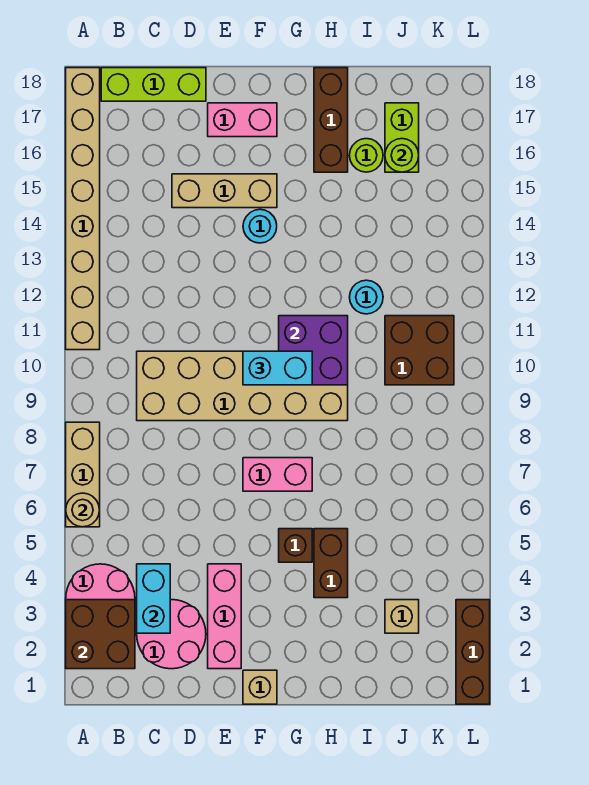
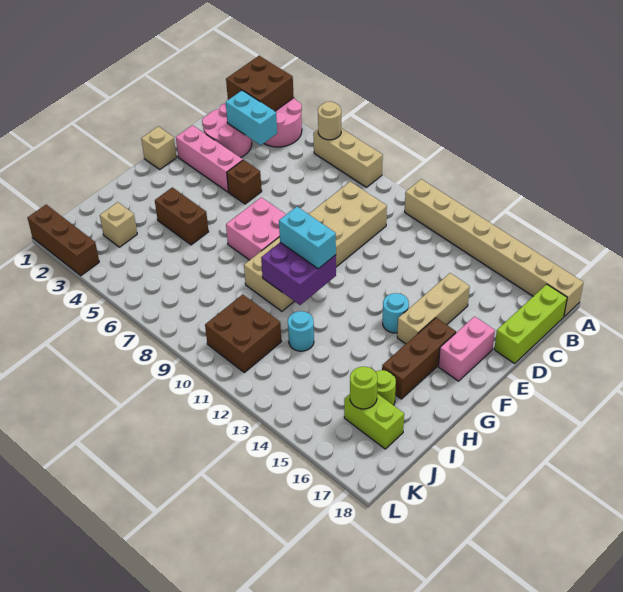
pink 1x2 brick [243,458,312,491] -> pink 2x2 brick [226,197,286,260]
cyan 1x2 brick [243,351,312,385] -> cyan 1x2 brick turned to [279,207,336,269]
brown 1x1 brick [279,529,312,562] -> brown 1x1 brick moved to [227,160,262,204]
brown 1x3 brick [314,68,348,172] -> brown 1x3 brick turned to [382,318,456,399]

